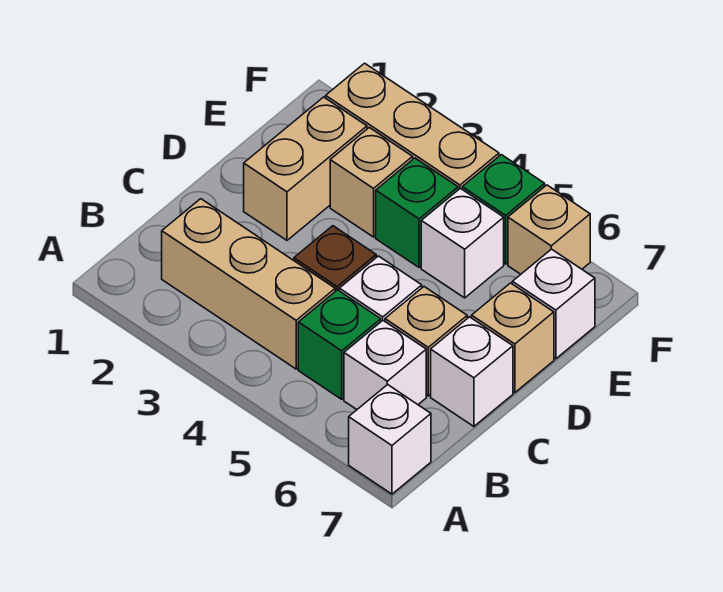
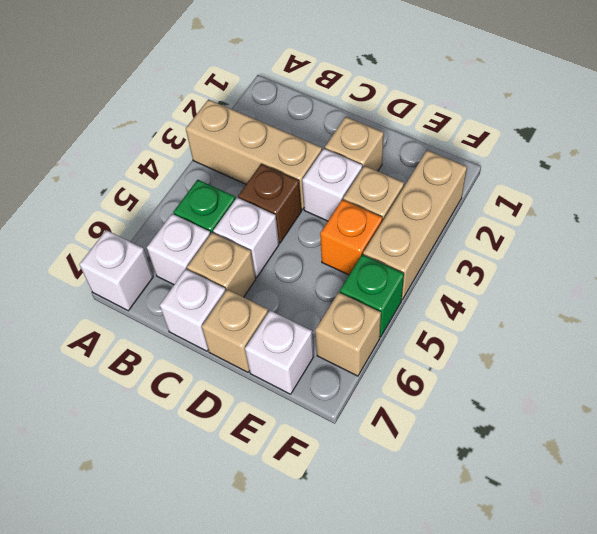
tan 1x3 brick [162,199,335,369] -> tan 1x3 brick turned to [186,100,322,210]
tan 1x2 brick [244,97,367,240] -> tan 1x1 brick [325,117,384,171]
green 1x1 brick [376,158,458,267] -> orange 1x1 brick [320,200,382,275]
white 1x1 brick [421,188,504,298] -> white 1x1 brick moved to [302,149,362,221]

